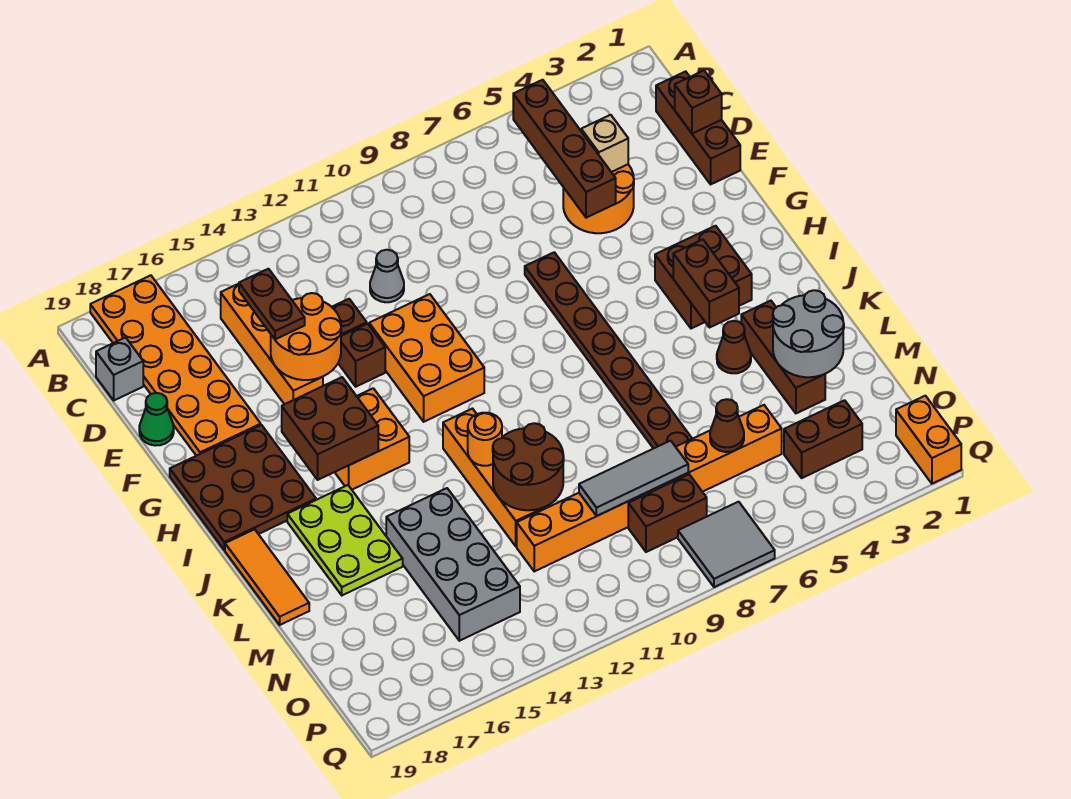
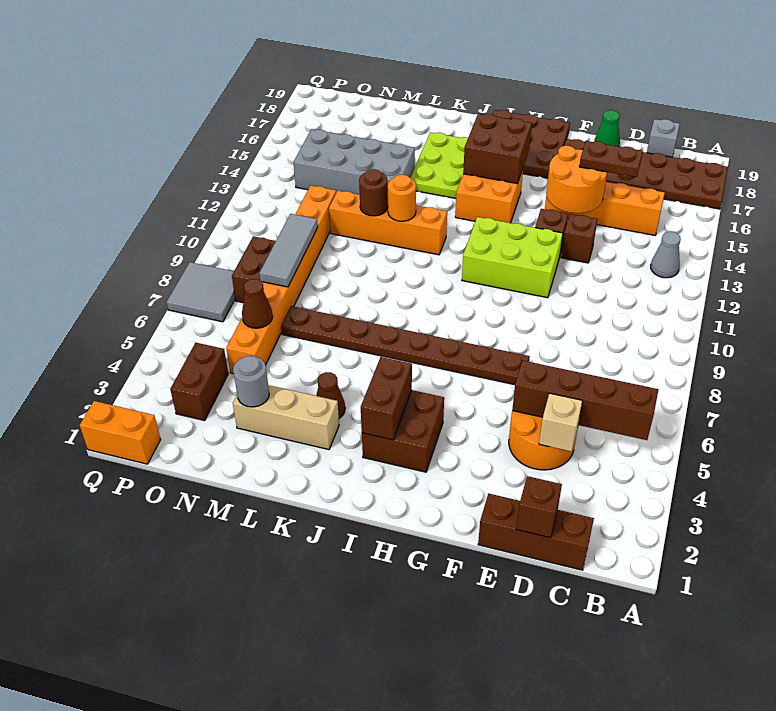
orange 2x6 plate [90,275,261,456] -> brown 2x6 plate [564,139,728,209]
grey 1x1 cone [370,250,404,302] -> grey 1x1 cone moved to [651,232,681,278]
orange 2x3 brick [369,294,484,422] -> lime 2x3 brick [462,217,563,298]
brown 1x2 brick [673,240,739,328] -> brown 1x2 brick turned to [361,357,412,440]
lime 2x3 plate [287,485,403,595] -> lime 2x3 plate turned to [410,132,468,198]
orange 1x3 tile [225,529,309,625] -> none
brown 1x3 brick [741,301,825,413] -> tan 1x3 brick [233,385,339,450]
grey 2x2 round brick [773,290,844,377] -> grey 1x1 round brick [233,356,269,407]
brown 2x2 round brick [493,423,564,510] -> brown 1x1 round brick [359,169,388,216]

